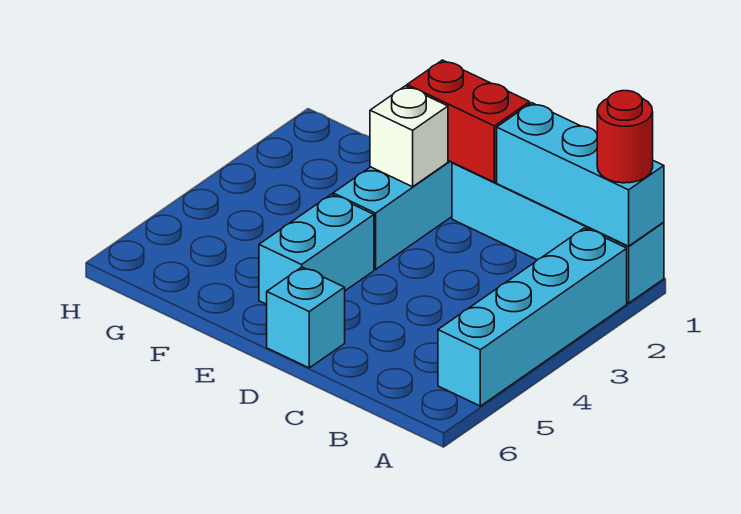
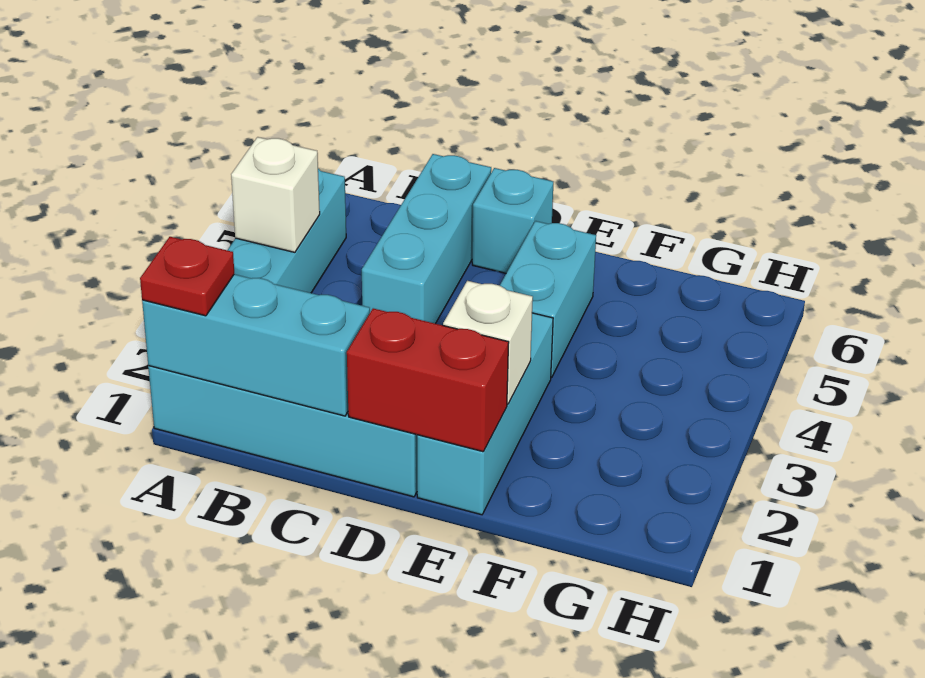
red 1x1 round brick [597,91,653,183] -> red 1x1 plate [140,237,234,316]
none -> white 1x1 brick [231,137,320,252]
none -> cyan 1x3 brick [362,154,491,324]

